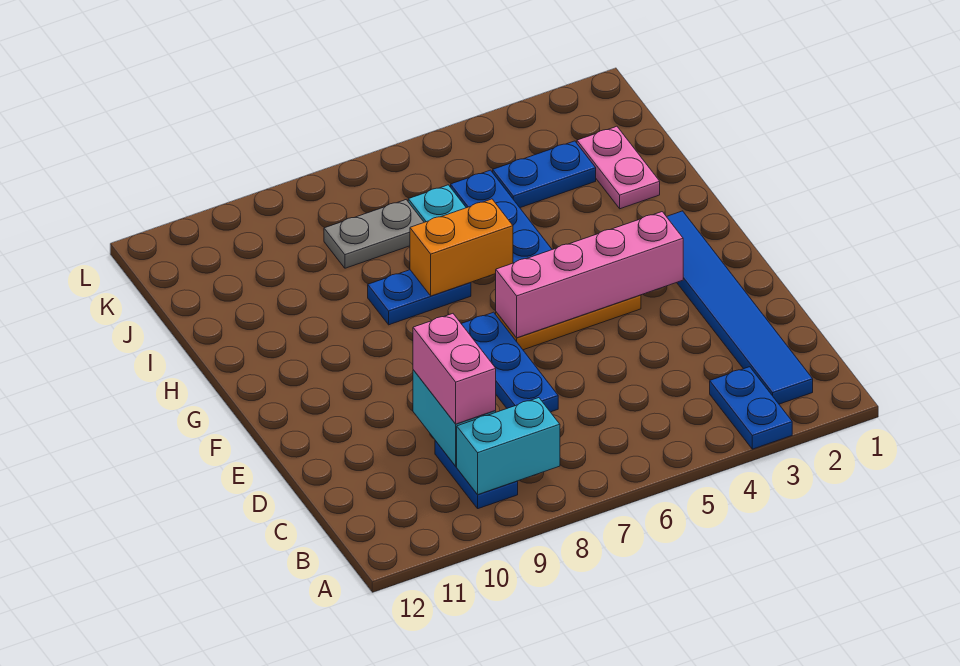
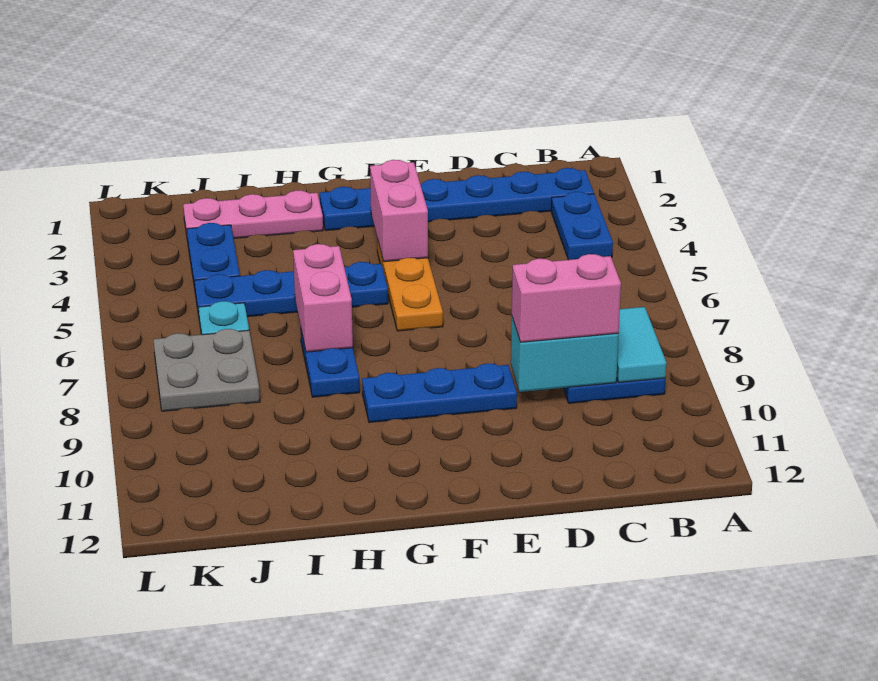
blue 1x2 plate [710,367,792,449] -> blue 1x2 plate turned to [551,192,613,260]
blue 1x6 tile [667,211,813,404] -> blue 1x6 plate [320,168,594,231]
cyan 1x2 brick [457,398,560,495] -> cyan 1x2 tile [617,307,667,383]
blue 1x3 plate [461,312,558,412] -> blue 1x3 plate moved to [362,363,517,422]
pink 1x4 brick [496,212,683,338] -> pink 1x2 brick [370,160,428,262]
orange 1x2 brick [410,199,513,296] -> pink 1x2 brick [293,244,353,352]
pink 1x2 plate [577,126,660,209] -> pink 1x3 plate [183,190,323,241]
grey 1x2 plate [324,200,424,268] -> grey 2x2 plate [153,329,260,411]

